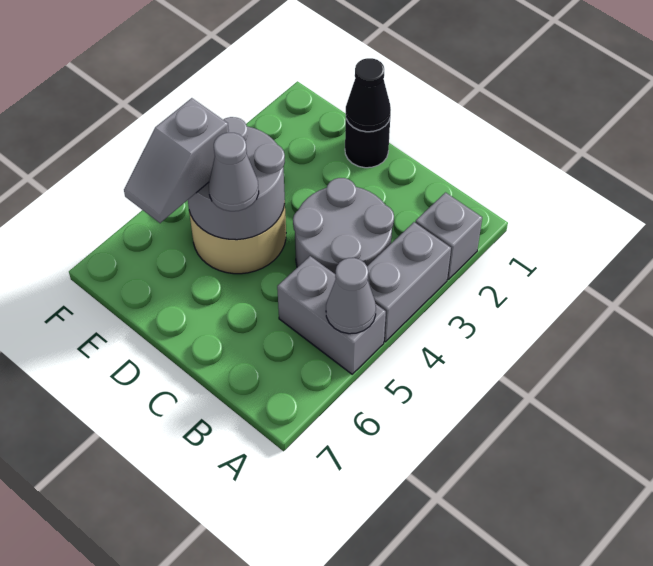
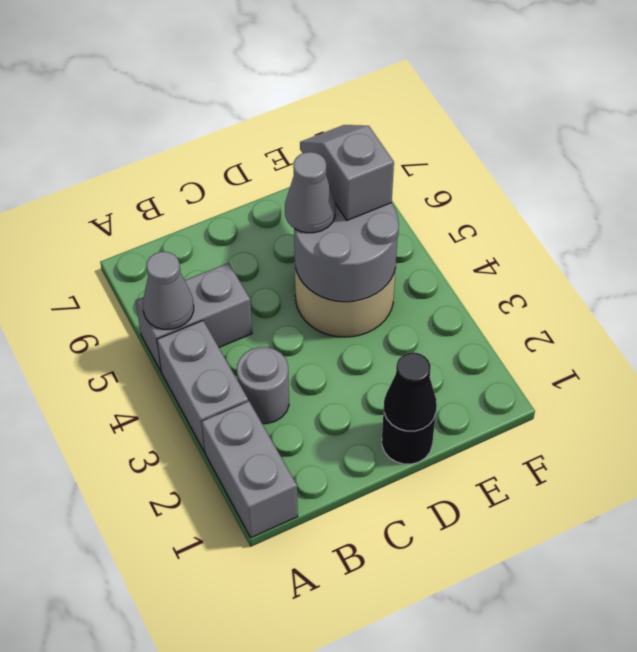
grey 1x1 brick [415,193,482,279] -> grey 1x2 brick [202,401,298,538]
grey 2x2 round brick [293,178,394,274] -> grey 1x1 round brick [237,347,289,424]

